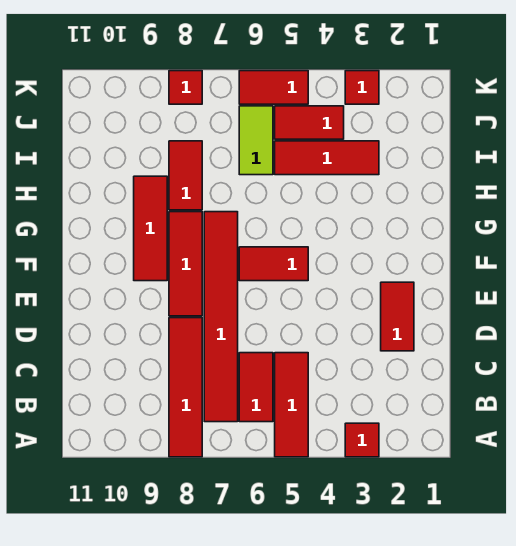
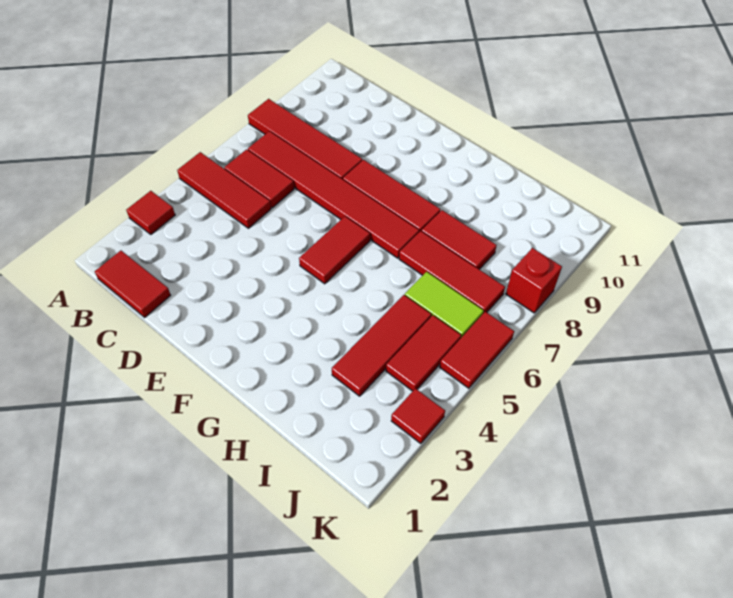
red 1x2 tile [381,282,414,351] -> red 1x2 tile moved to [95,251,171,317]
red 1x3 tile [134,176,167,281] -> red 1x3 tile moved to [399,231,505,313]
red 1x1 tile [169,71,202,104] -> red 1x1 brick [506,248,562,313]

